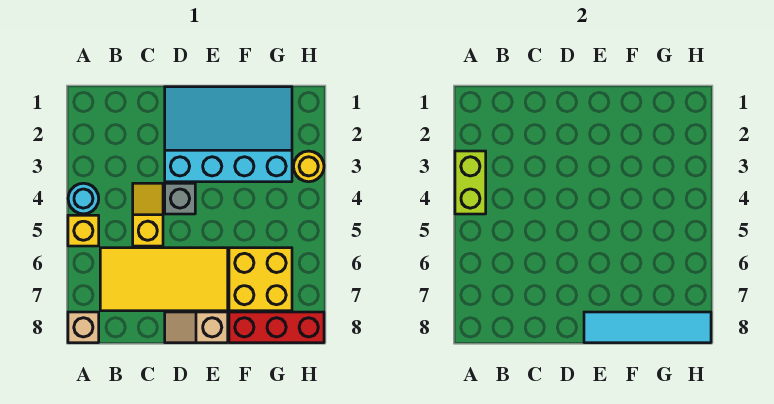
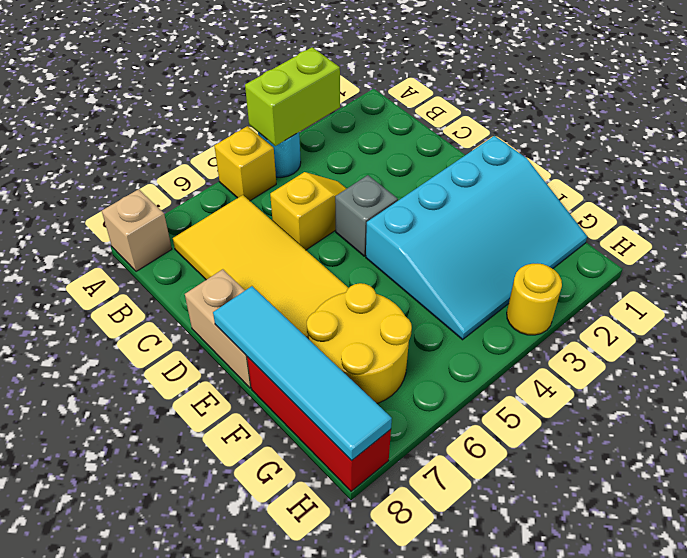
cyan 3x4 slope [165,87,292,182] -> cyan 3x4 slope turned to [366,136,587,340]
tan 1x2 slope [165,312,228,343] -> tan 1x2 brick [185,269,251,388]
yellow 2x2 brick [229,248,292,311] -> yellow 2x2 round brick [307,283,412,403]

